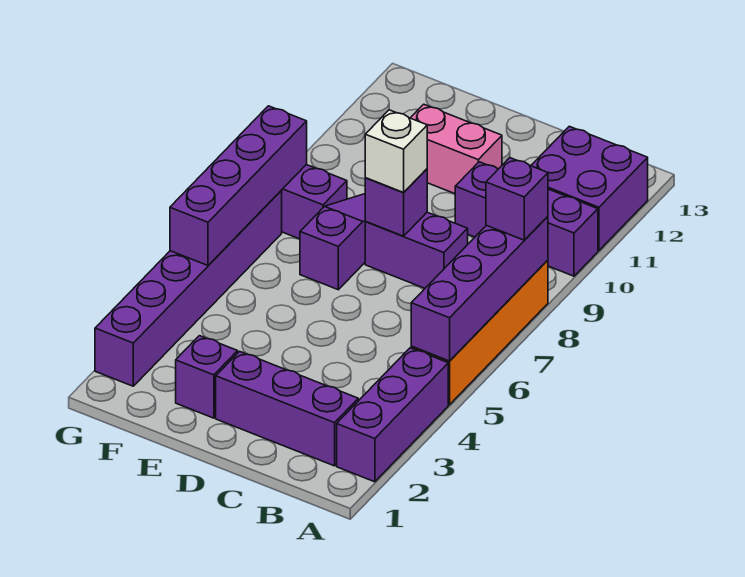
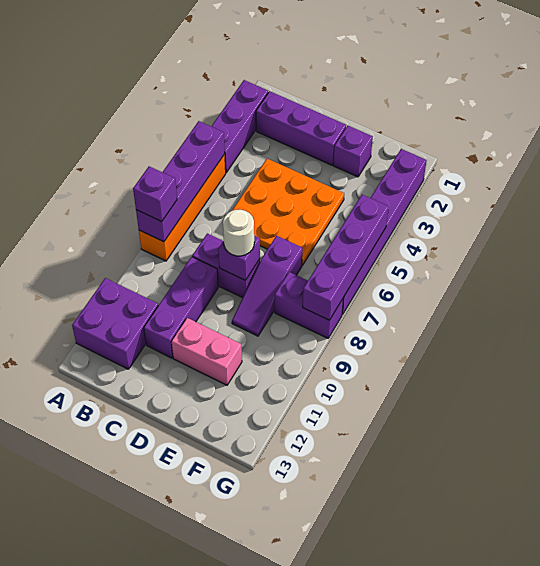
purple 1x3 brick [455,162,598,276] -> purple 1x3 brick turned to [144,257,218,358]
none -> orange 3x3 plate [232,159,344,266]
white 1x1 brick [365,110,427,192] -> white 1x1 round brick [223,210,254,256]

